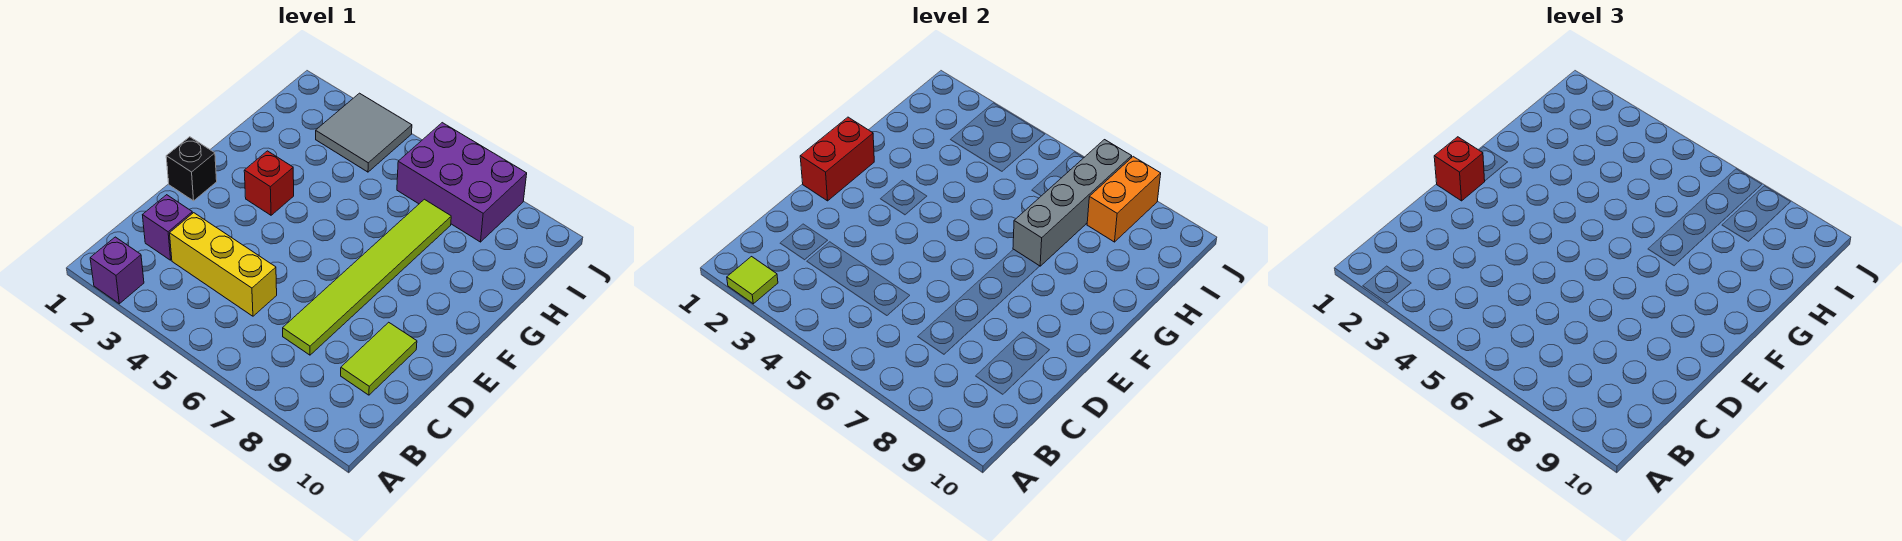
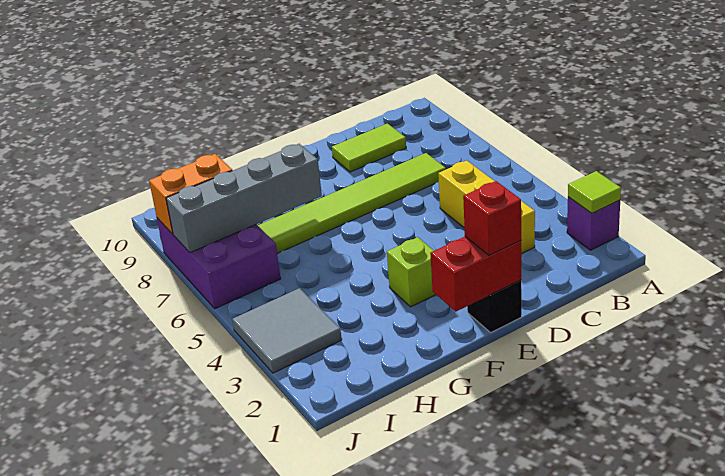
purple 1x1 brick [143,195,193,260] -> none
red 1x1 brick [244,151,294,215] -> lime 1x1 brick [387,237,436,307]

